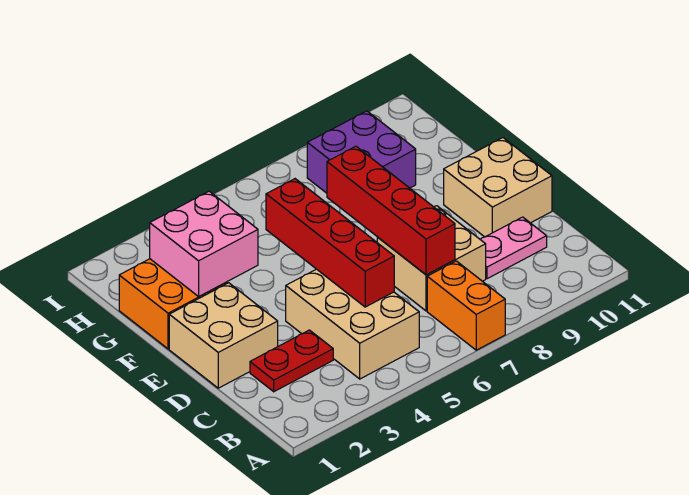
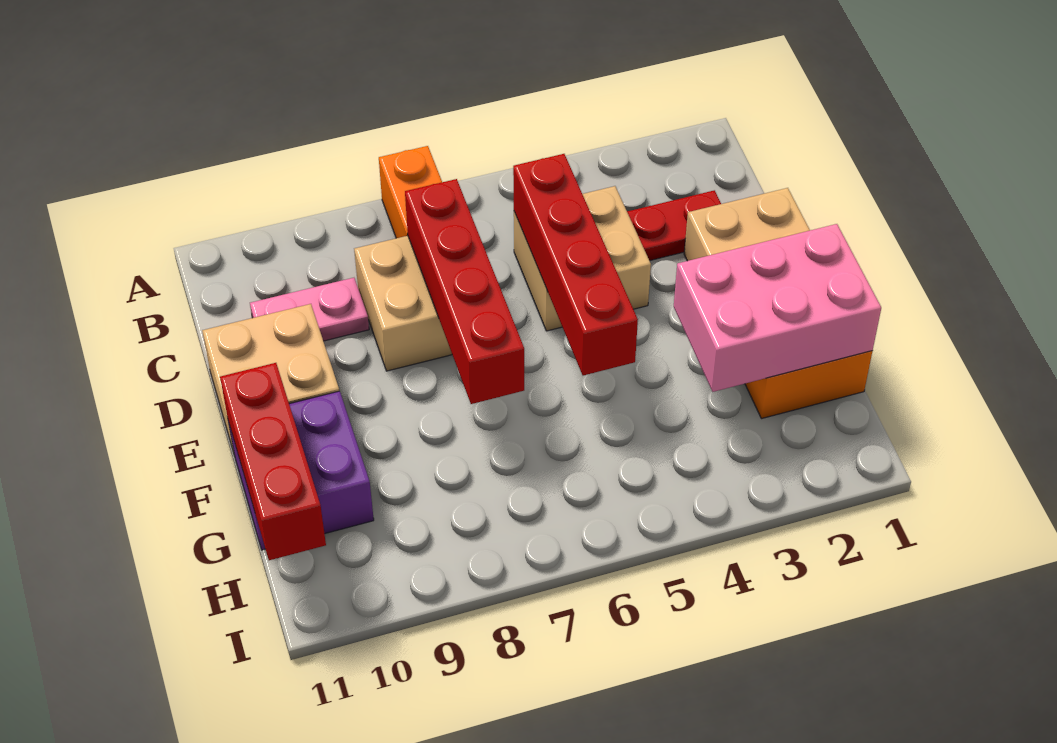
tan 2x3 brick [286,269,419,379] -> tan 2x2 brick [514,186,651,331]
pink 2x2 brick [150,191,258,296] -> pink 2x3 brick [674,224,881,392]
none -> red 1x3 brick [220,363,326,560]
purple 2x2 brick [307,111,416,193] -> purple 2x2 brick moved to [228,391,374,550]

